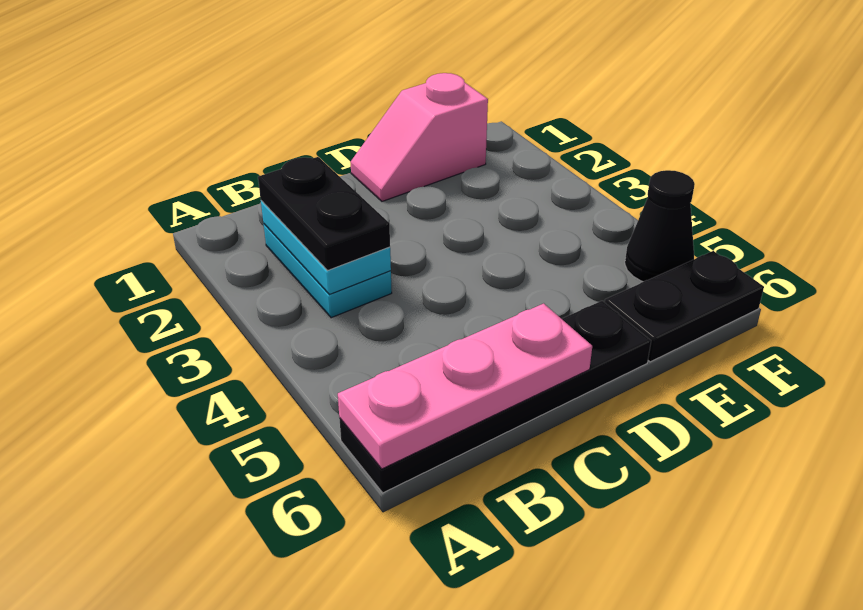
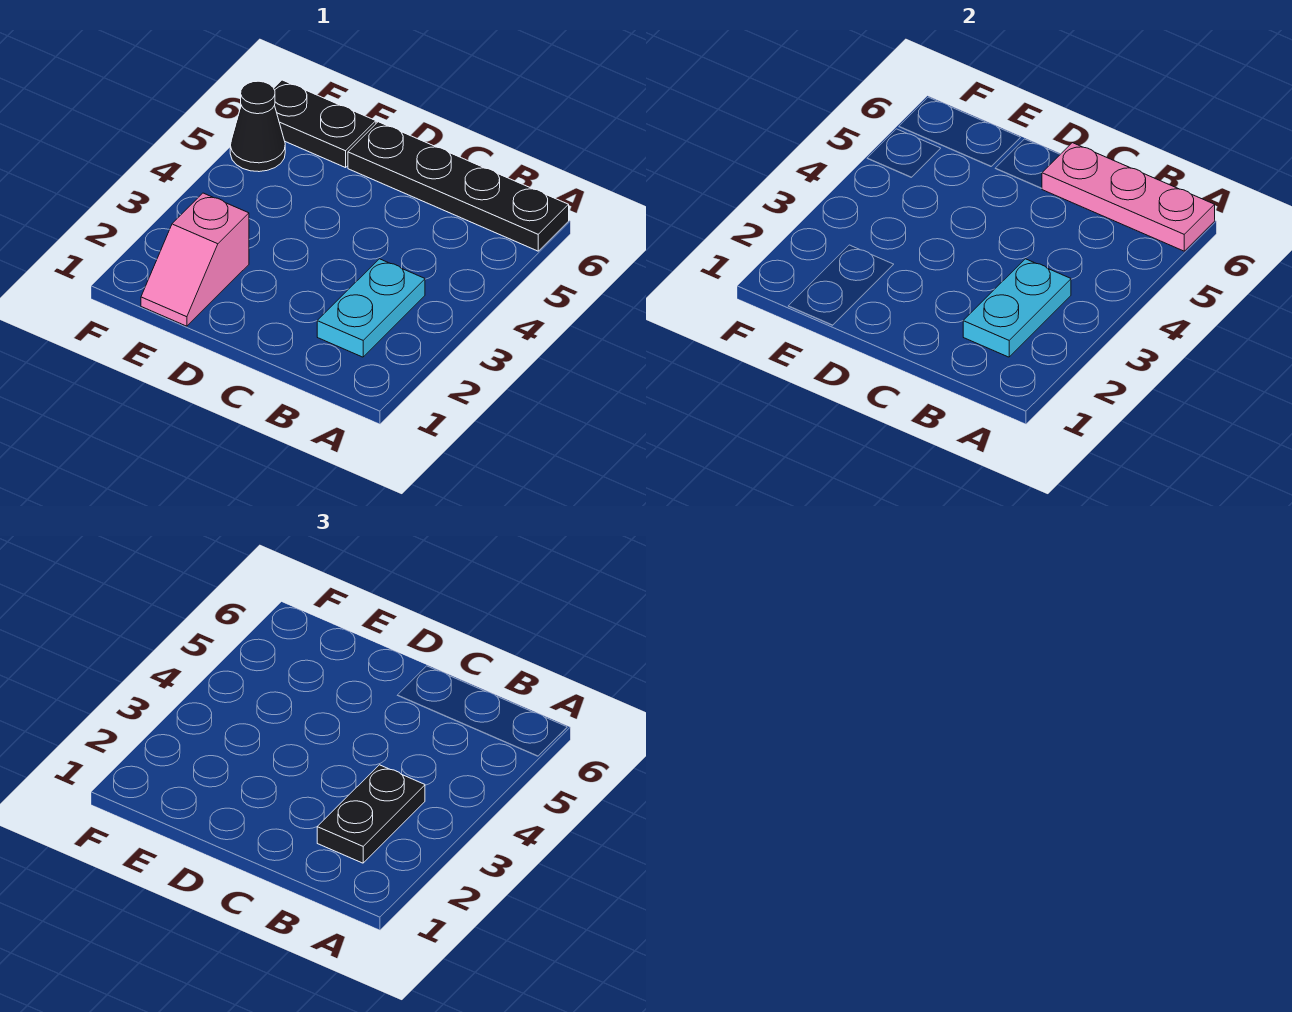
pink 1x2 slope [350,73,488,201] -> pink 1x2 slope turned to [141,193,249,326]

